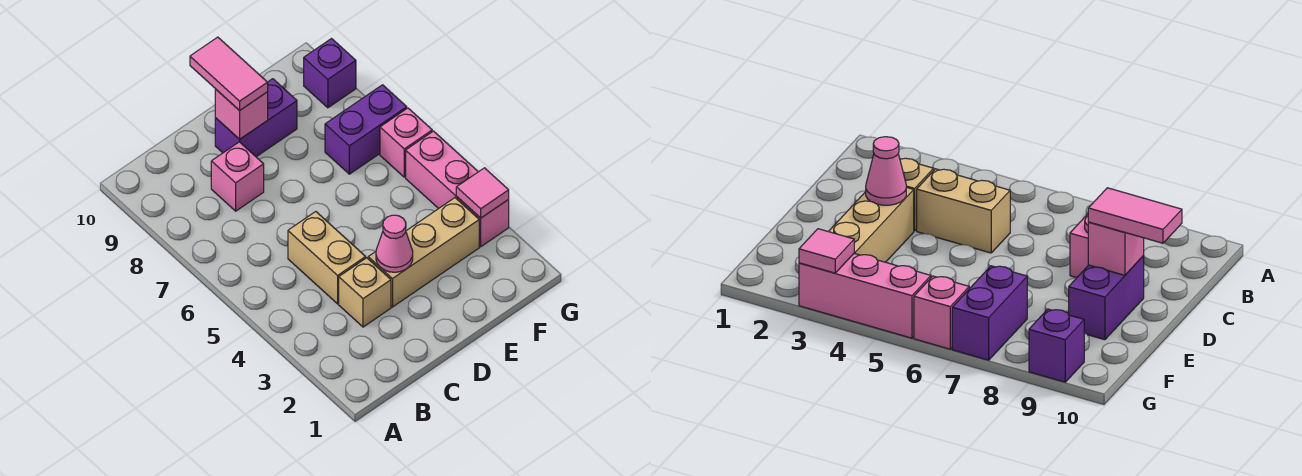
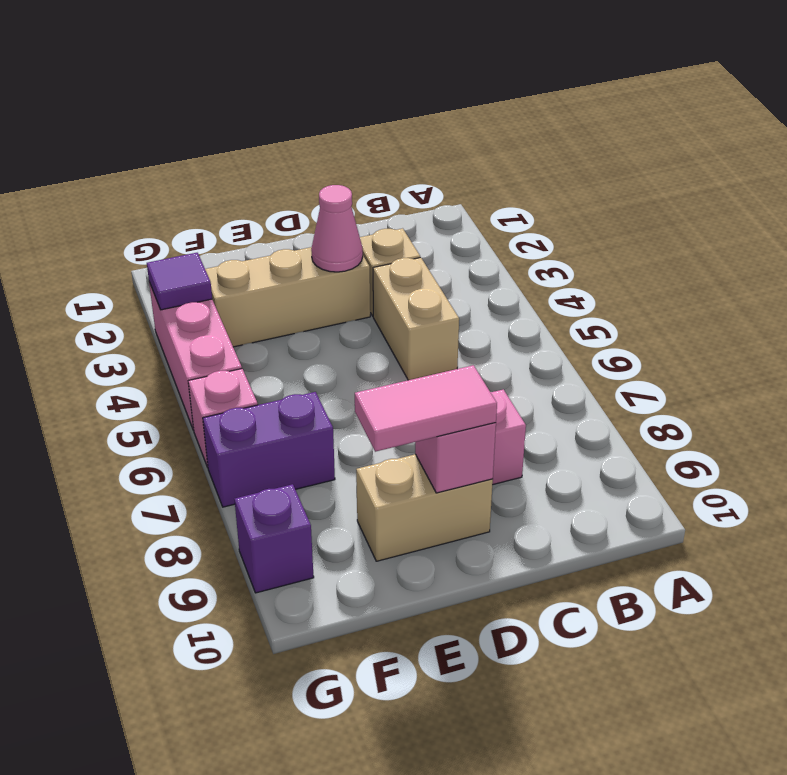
purple 1x2 brick [215,79,297,157] -> tan 1x2 brick [356,454,493,561]
pink 1x2 tile [190,37,268,111] -> pink 1x2 tile turned to [355,365,497,452]
pink 1x1 tile [456,168,509,218] -> purple 1x1 tile [147,253,212,310]

